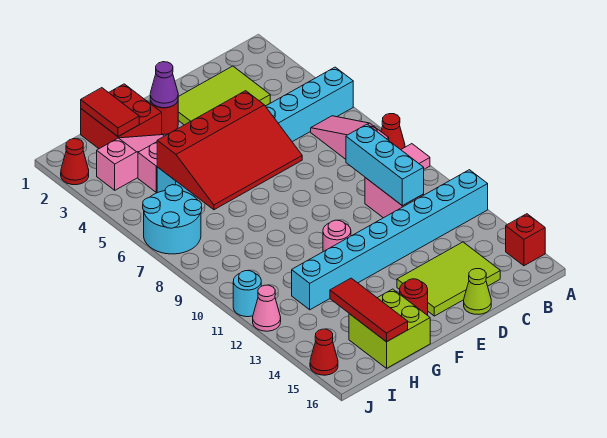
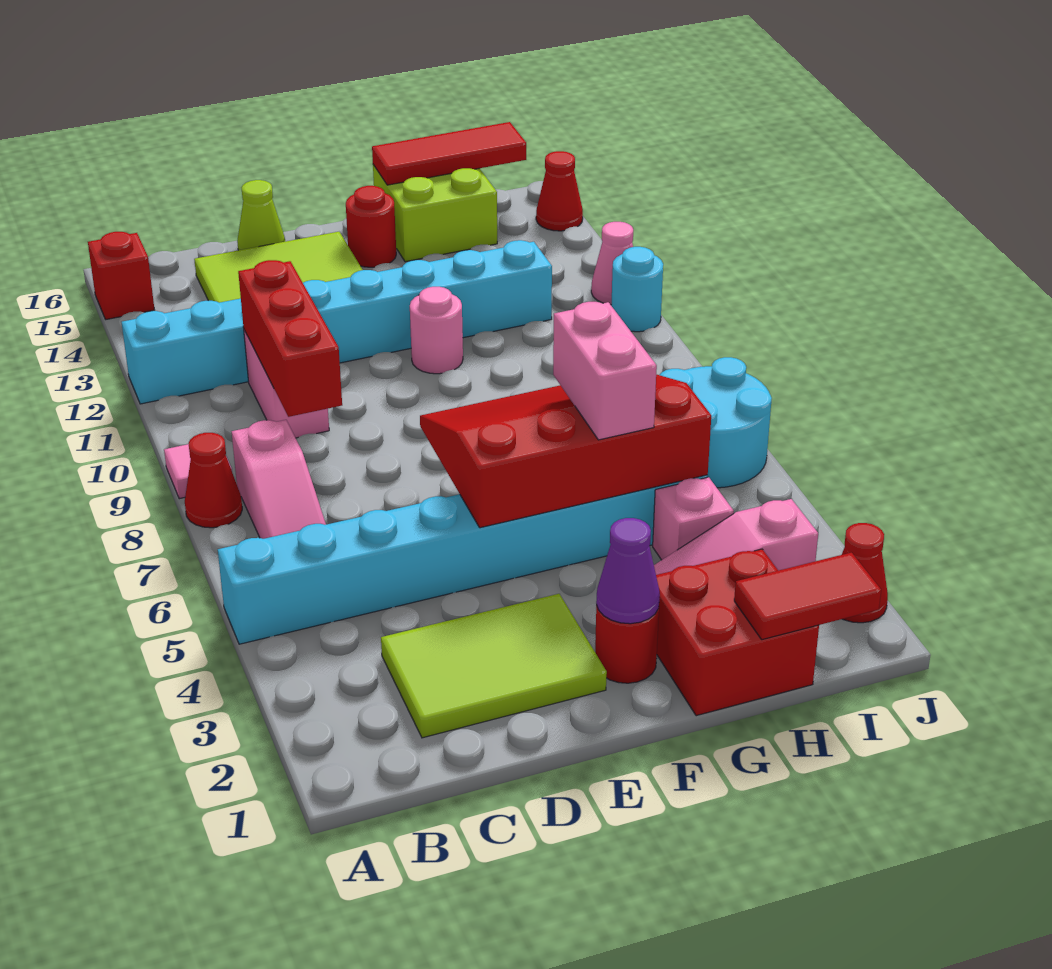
cyan 1x3 brick [346,124,424,206] -> red 1x3 brick [238,260,342,417]
none -> pink 1x2 brick [553,302,657,440]
red 1x2 tile [81,88,139,137] -> red 1x2 tile turned to [734,553,881,640]
red 1x3 tile [330,278,408,342] -> red 1x3 tile turned to [372,122,526,185]

